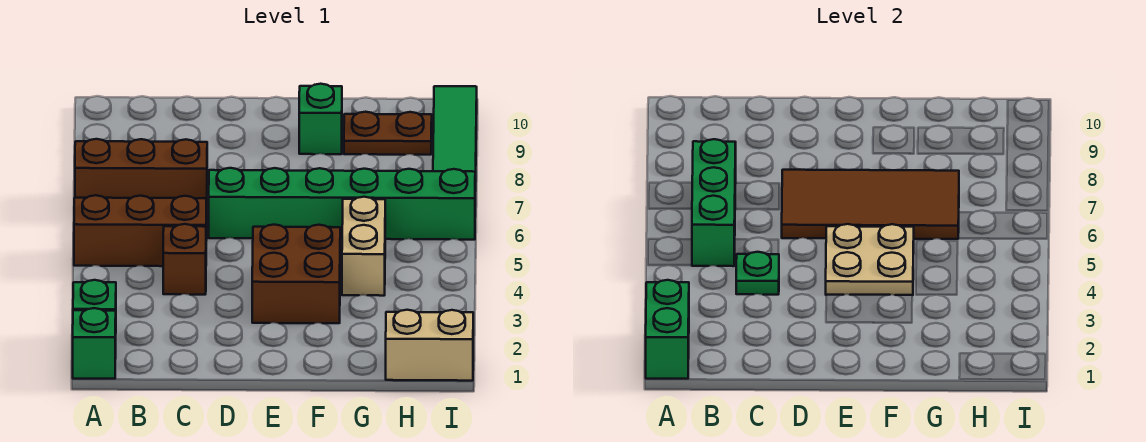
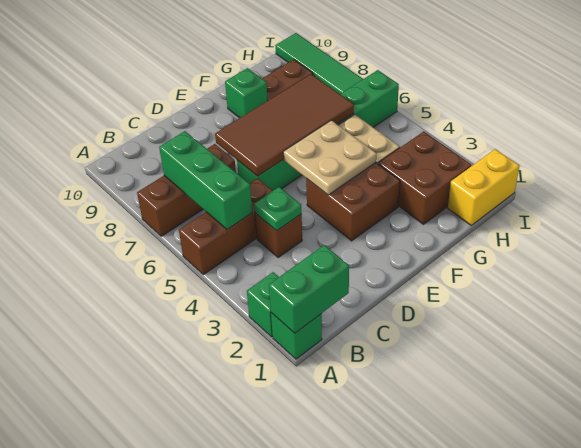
green 1x2 brick [646,280,689,379] -> green 1x2 brick turned to [269,245,349,333]
none -> brown 2x2 brick [378,131,471,224]
tan 1x2 brick [386,310,473,381] -> yellow 1x2 brick [448,149,519,225]

